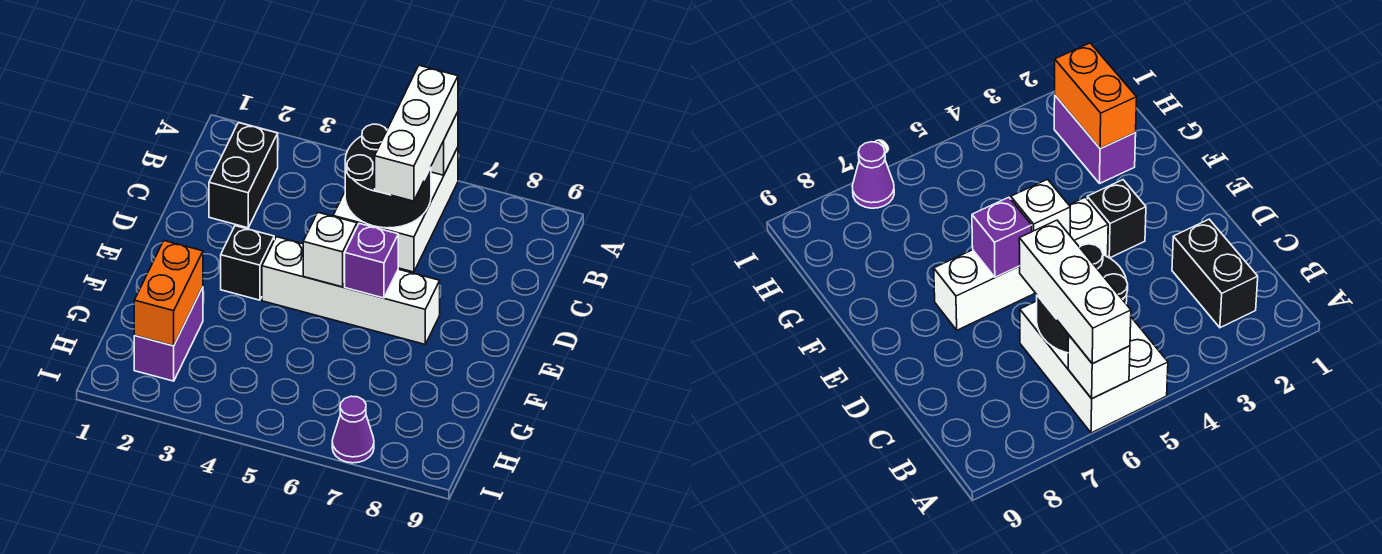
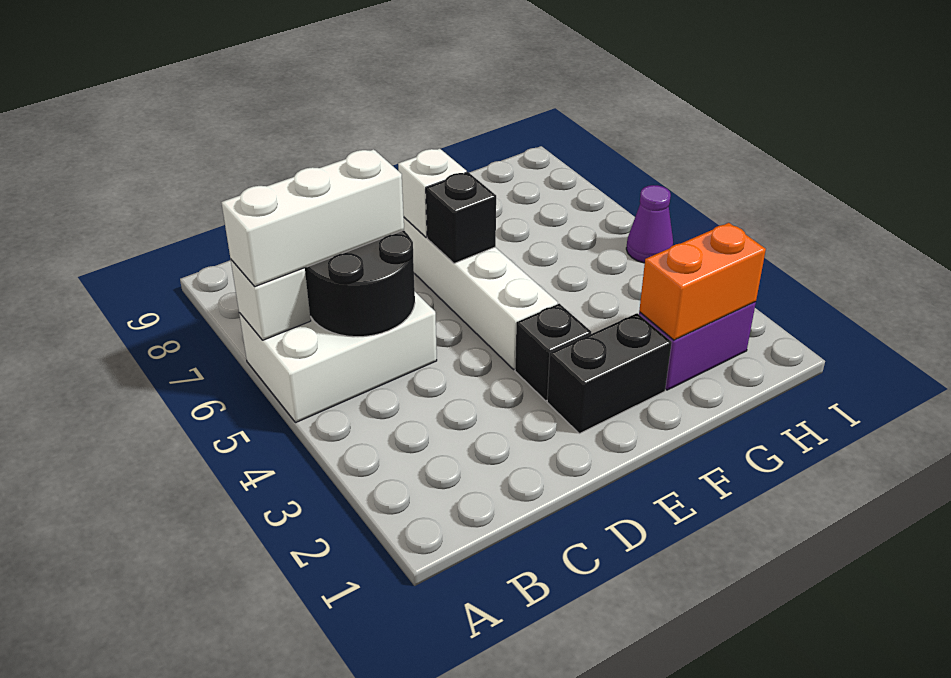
black 1x2 brick [209,123,278,228] -> black 1x2 brick moved to [547,313,672,434]
white 1x1 brick [303,213,357,287] -> white 1x1 brick moved to [398,149,467,237]
purple 1x1 brick [345,223,398,298] -> black 1x1 brick [426,172,496,263]
purple 1x1 cone [332,396,374,463] -> purple 1x1 cone moved to [626,185,673,263]

